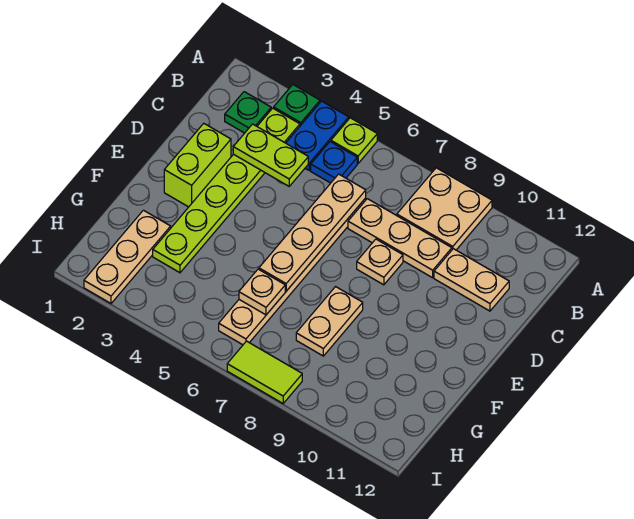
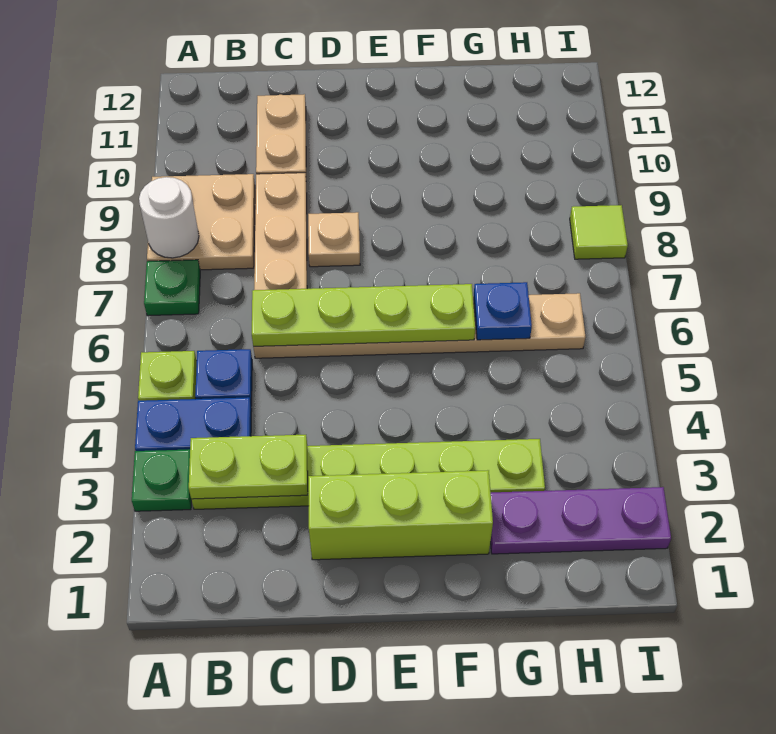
none -> white 1x1 round brick [139,177,199,258]
green 1x1 plate [225,92,271,133] -> green 1x1 plate moved to [144,260,200,316]
lime 1x2 plate [233,124,308,186] -> lime 1x2 plate turned to [189,435,308,499]
tan 1x4 plate [259,174,366,291] -> lime 1x4 plate [252,284,475,346]
lime 1x2 brick [164,123,231,207] -> lime 1x3 brick [308,470,493,560]
tan 1x2 plate [296,287,363,356] -> none
tan 1x3 plate [84,210,171,303] -> purple 1x3 plate [491,487,671,554]
tan 1x1 plate [239,269,285,315] -> blue 1x1 plate [474,282,532,340]
lime 1x2 tile [227,341,302,403] -> lime 1x1 tile [570,205,628,259]

